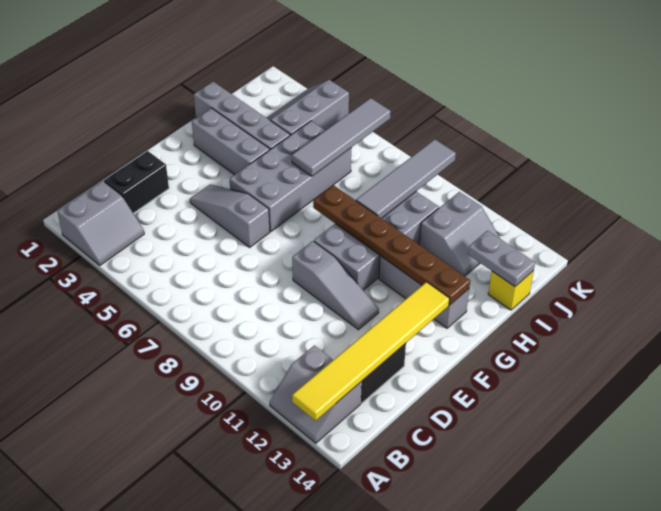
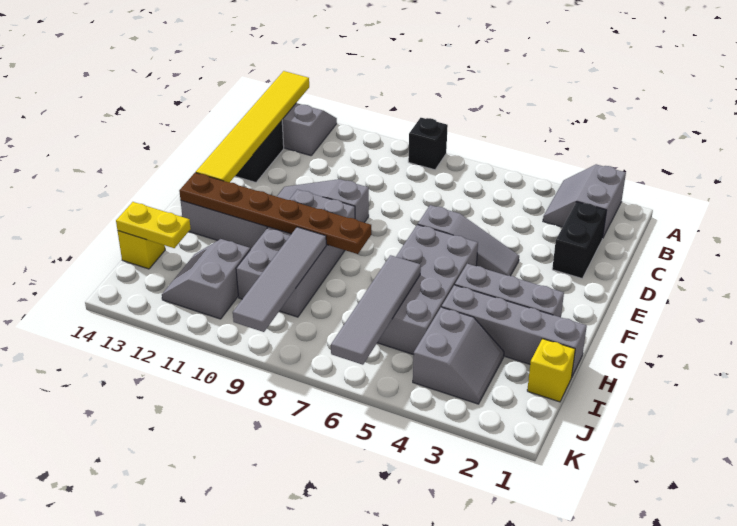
none -> black 1x1 brick [408,118,448,170]
none -> yellow 1x1 brick [527,339,575,402]
grey 2x3 slope [267,80,349,135] -> grey 2x2 slope [413,307,504,404]
grey 1x2 plate [468,231,535,286] -> yellow 1x2 plate [116,202,191,248]

